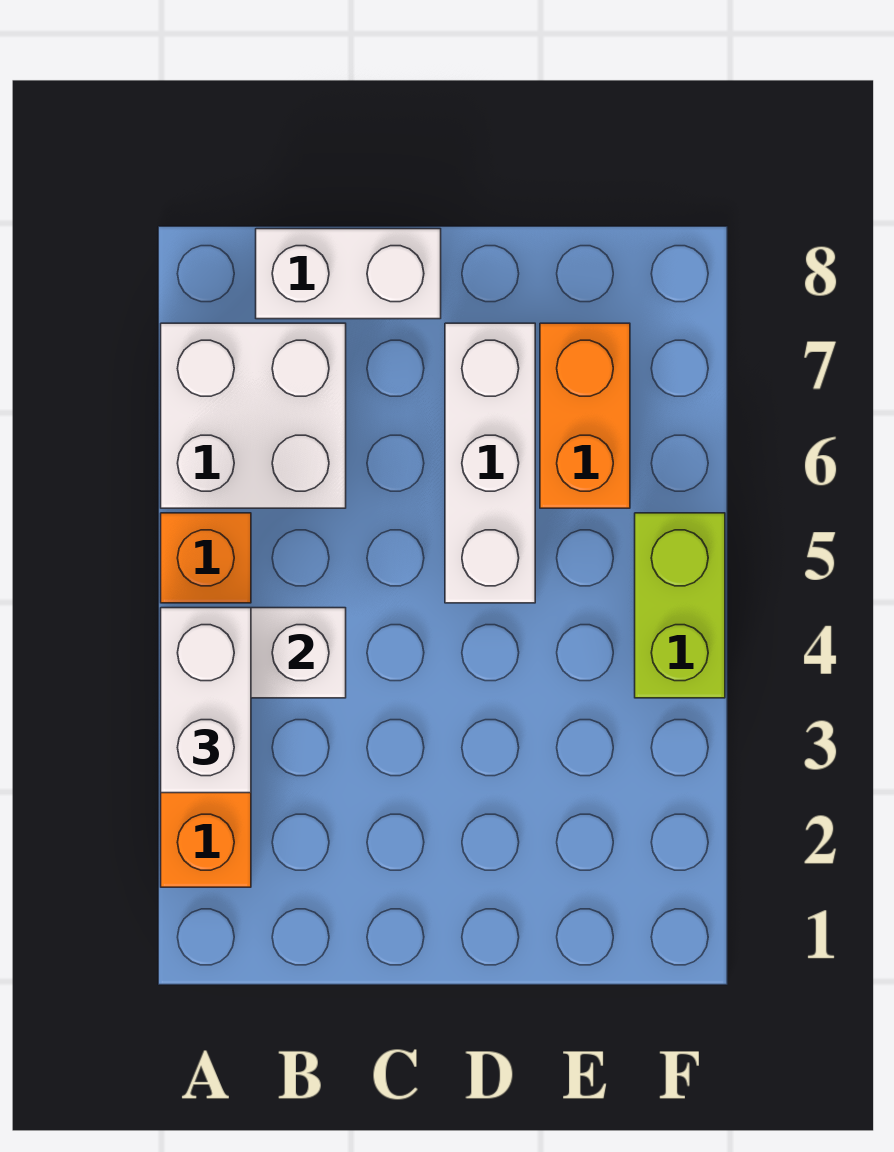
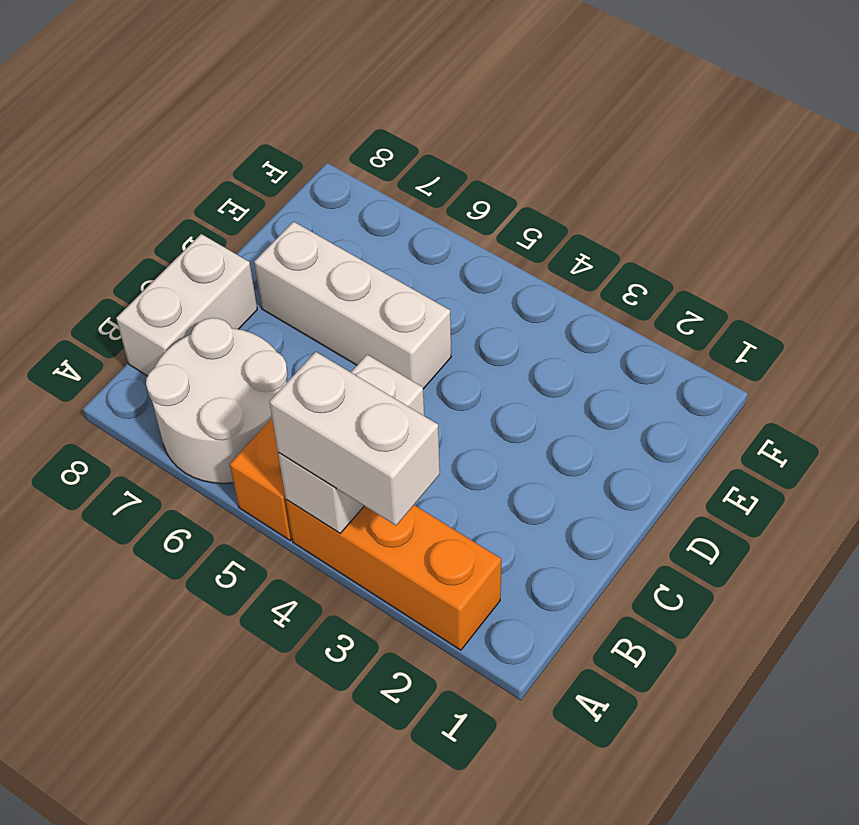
white 2x2 brick [161,323,346,508] -> white 2x2 round brick [146,318,287,483]
orange 1x2 brick [540,323,630,508] -> none
lime 1x2 brick [635,513,725,698] -> none

